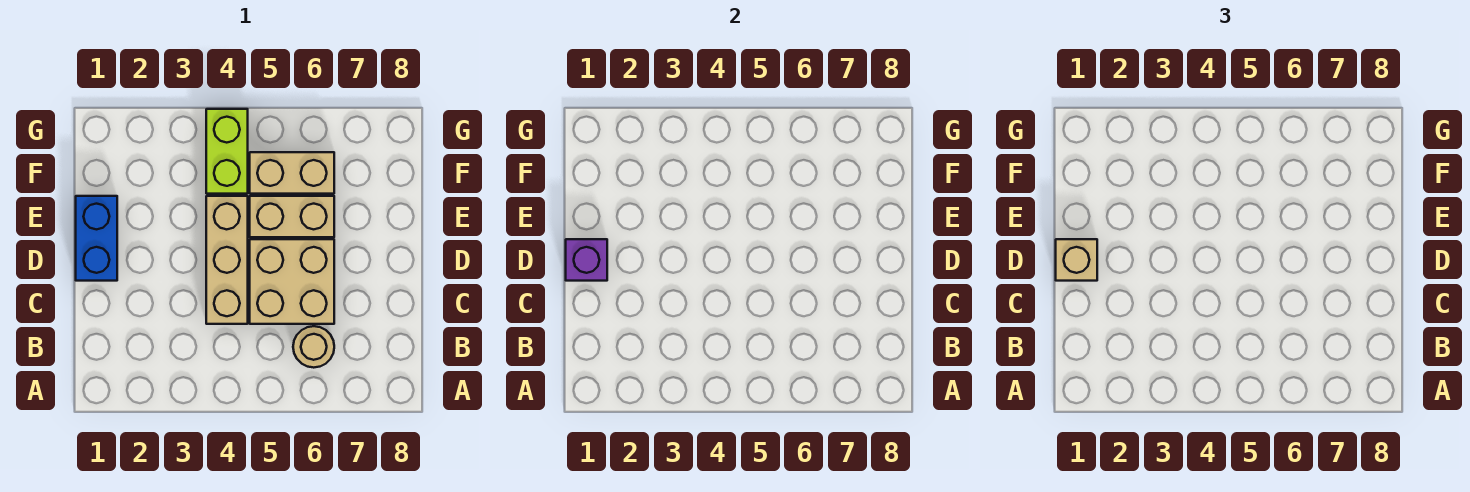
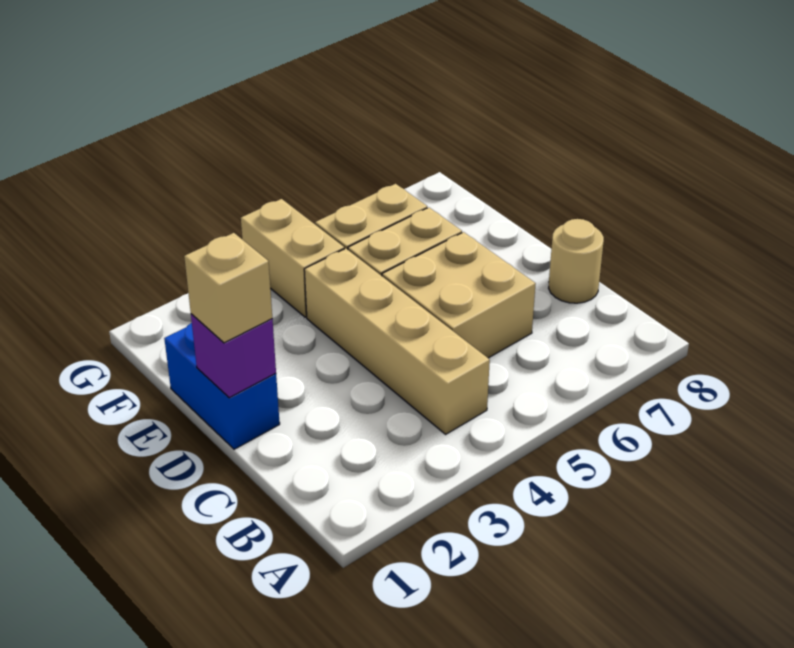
tan 1x1 round brick [293,326,334,368] -> tan 1x1 round brick moved to [549,219,604,303]
tan 1x3 brick [206,196,248,324] -> tan 1x4 brick [304,249,490,434]
lime 1x2 brick [206,109,248,194] -> tan 1x2 brick [241,199,344,317]

